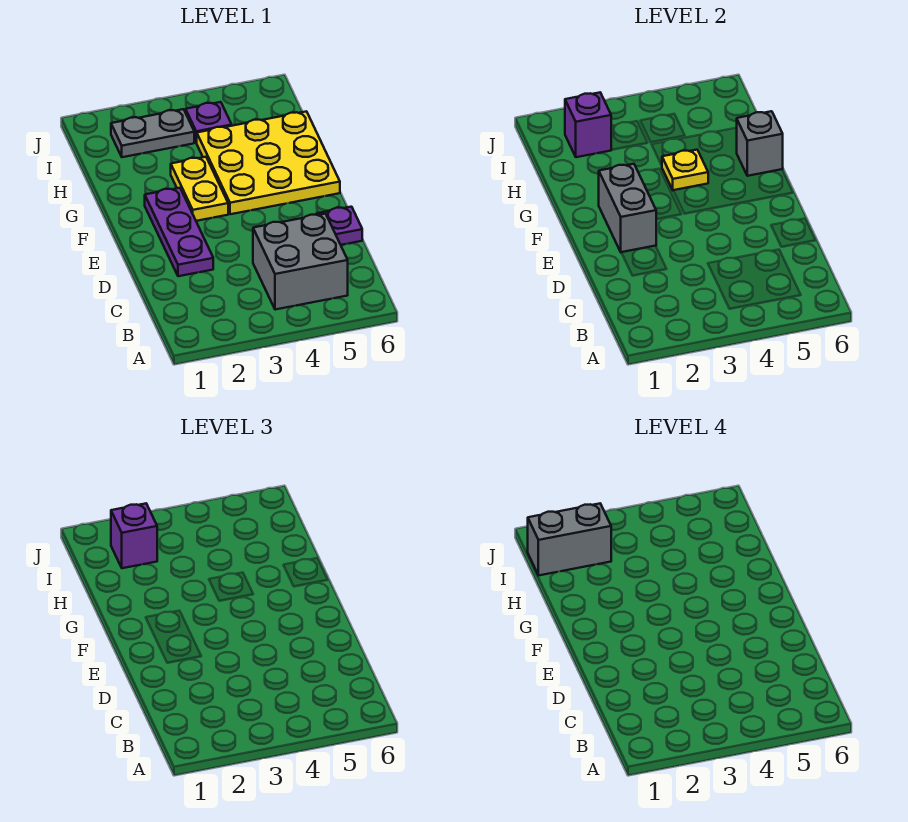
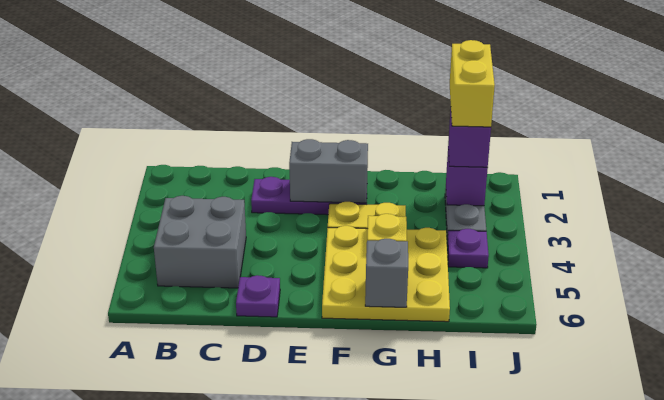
grey 1x2 brick [528,504,611,575] -> yellow 1x2 brick [450,40,495,127]

